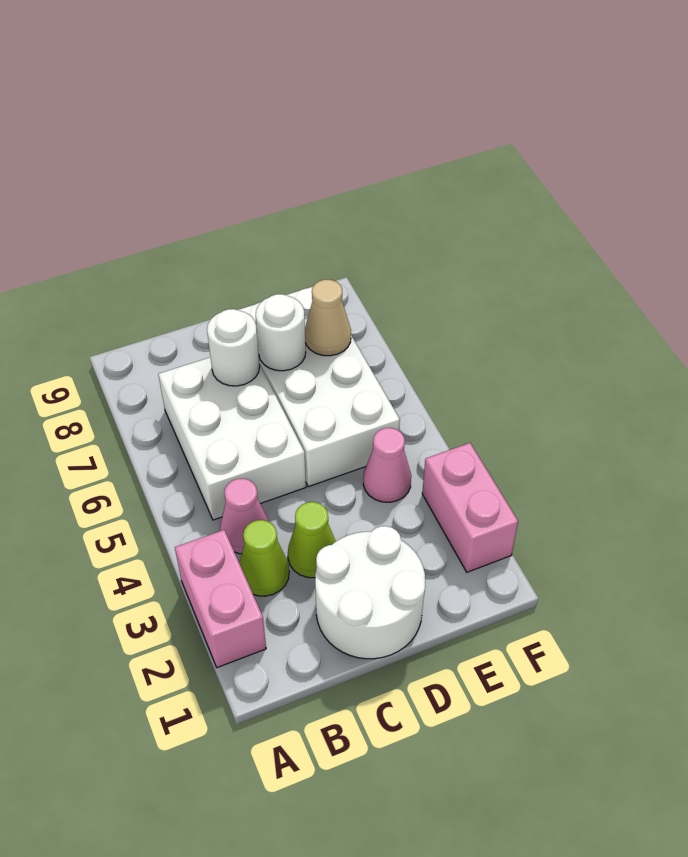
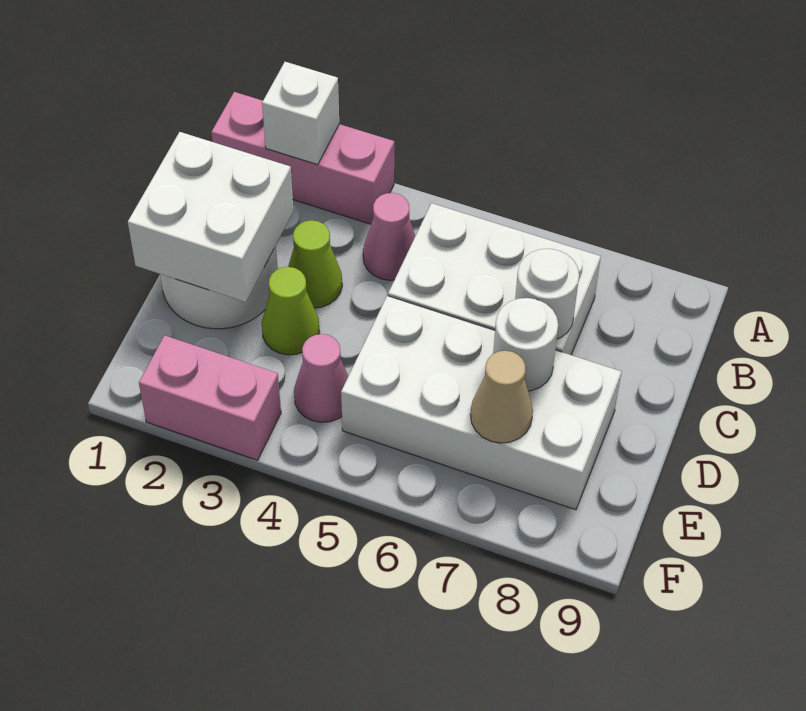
pink 1x2 brick [175,530,266,668] -> pink 1x3 brick [211,92,394,224]
none -> white 1x1 brick [262,62,339,165]
lime 1x1 cone [239,520,289,596] -> lime 1x1 cone moved to [262,267,319,355]
none -> white 2x2 brick [128,132,294,302]

